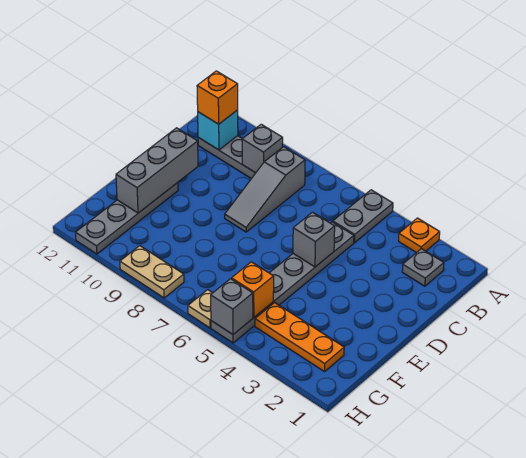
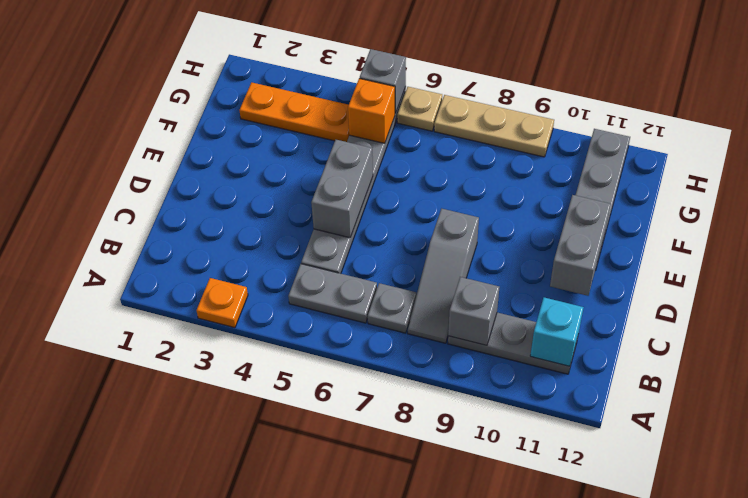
grey 1x2 plate [333,190,393,243] -> grey 1x2 plate turned to [288,264,377,323]
grey 1x1 plate [402,249,444,286] -> grey 1x1 plate moved to [368,283,417,333]
grey 1x3 slope [225,147,305,232] -> grey 1x3 slope turned to [408,209,479,343]
orange 1x1 brick [197,71,238,124] -> none
grey 1x1 brick [293,212,335,267] -> grey 1x2 brick [311,140,373,238]
grey 1x3 brick [116,128,198,213] -> grey 1x2 brick [550,195,611,296]
tan 1x2 plate [120,246,184,298] -> tan 1x3 plate [434,95,554,157]

